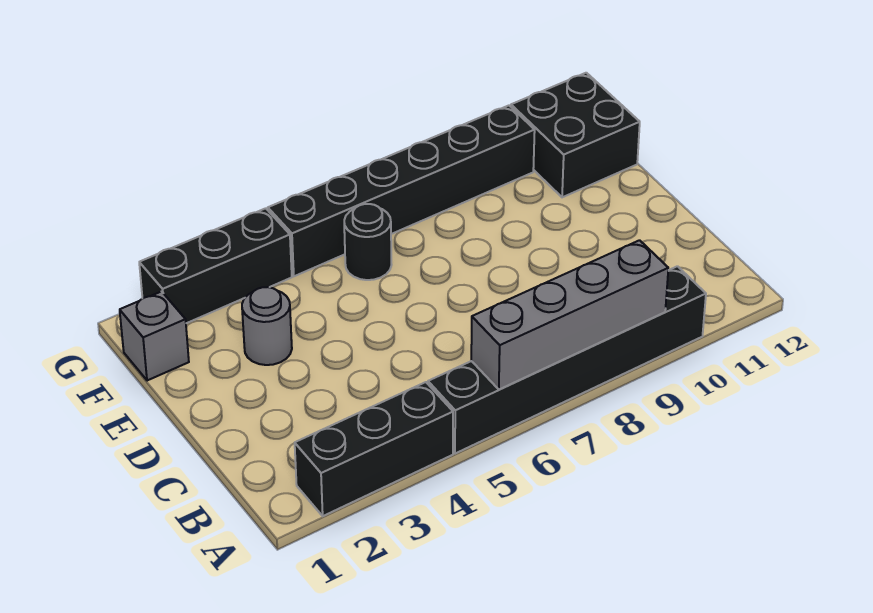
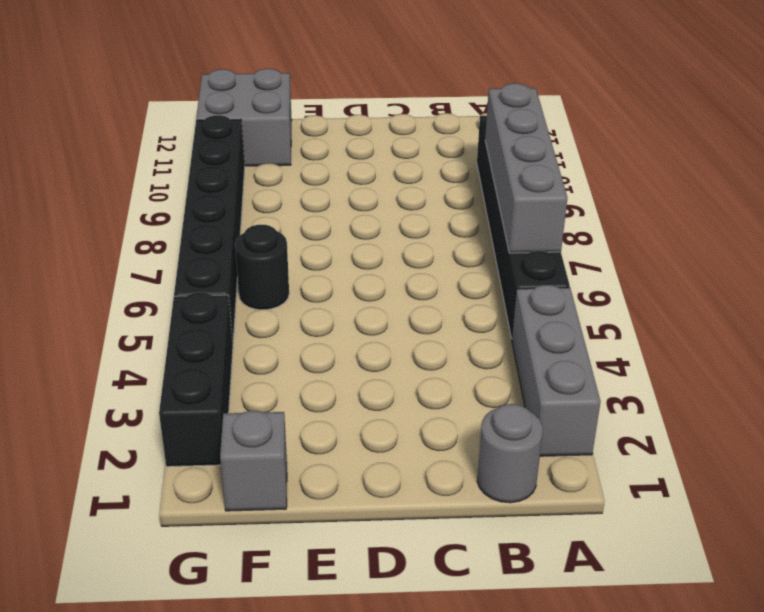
black 1x3 brick [295,382,453,516] -> grey 1x3 brick [512,285,600,456]
grey 1x1 round brick [242,287,292,365] -> grey 1x1 round brick moved to [477,404,543,503]
black 2x2 brick [511,73,640,197] -> grey 2x2 brick [196,69,292,166]

